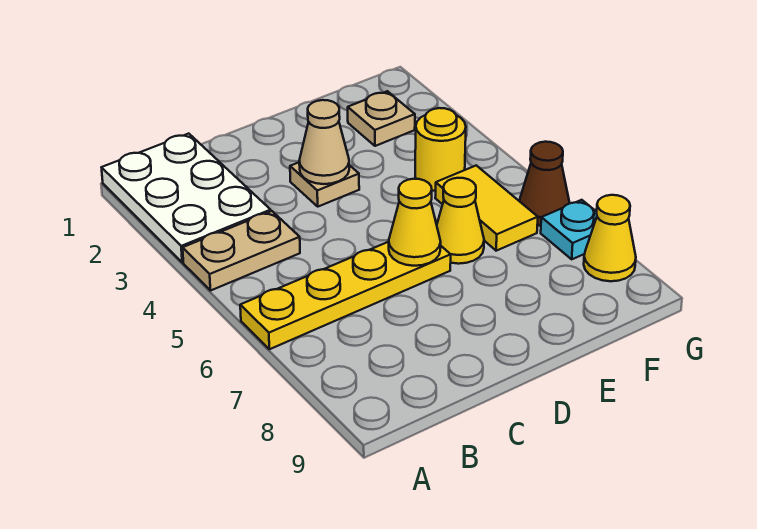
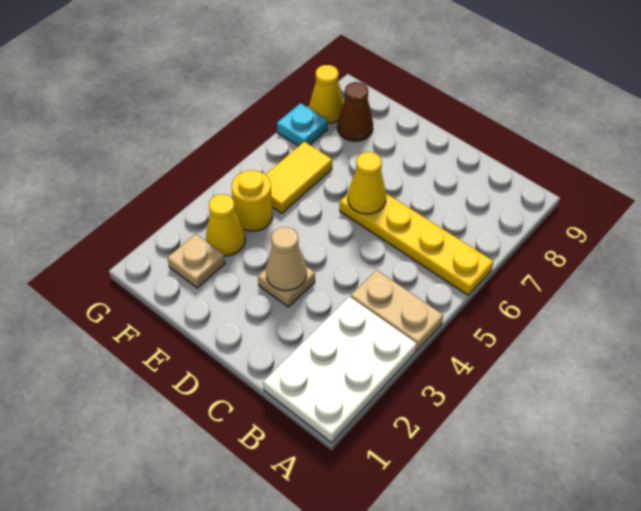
yellow 1x1 cone [437,178,484,264] -> yellow 1x1 cone moved to [206,194,245,256]
brown 1x1 cone [520,142,570,226] -> brown 1x1 cone moved to [337,82,373,141]

